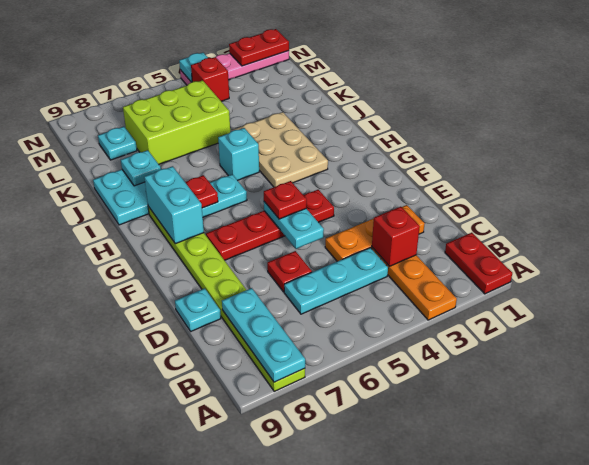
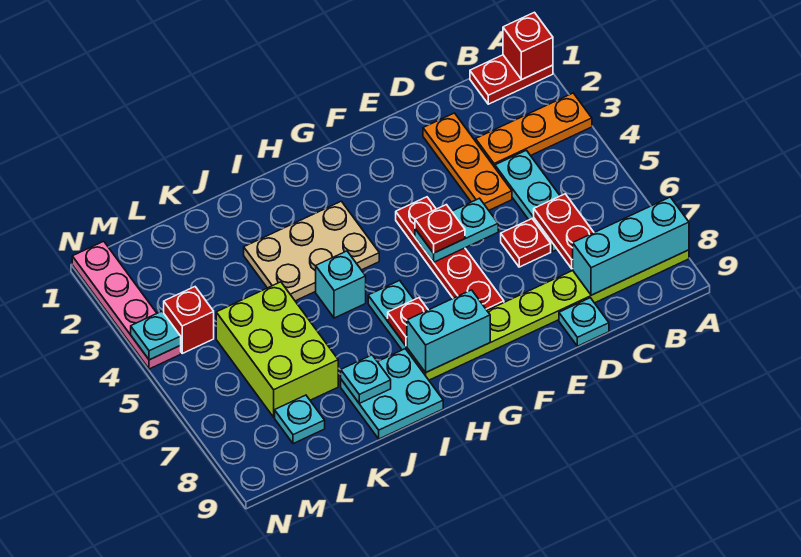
cyan 1x3 plate [222,288,305,382] -> cyan 1x3 brick [573,197,689,295]
red 1x1 brick [372,207,420,266] -> red 1x1 brick moved to [503,12,553,80]
red 1x2 plate [229,29,289,66] -> red 1x2 plate moved to [534,194,594,269]

